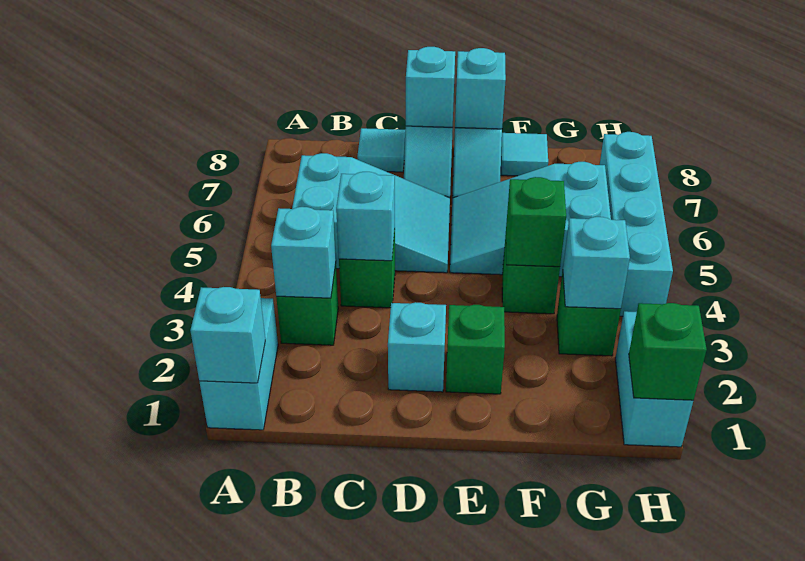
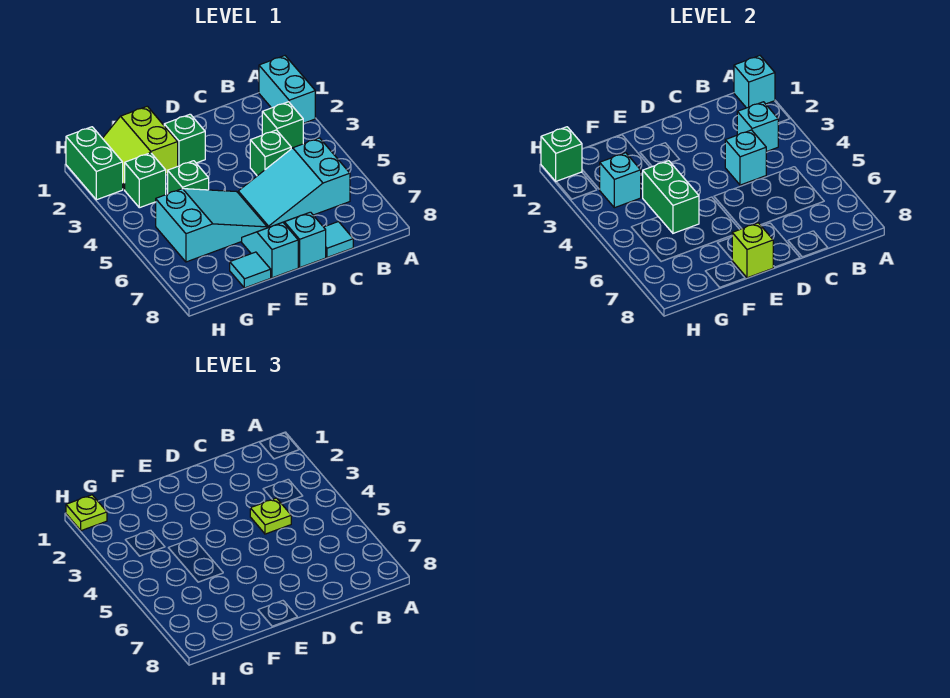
none -> lime 1x1 plate [250,498,291,534]
cyan 1x1 brick [388,302,446,392] -> none
cyan 1x1 brick [406,47,455,127] -> none
cyan 1x1 brick [455,48,506,129] -> lime 1x1 brick [732,223,773,278]
none -> lime 2x2 slope [102,106,178,190]
green 1x1 brick [506,177,566,267] -> green 1x2 brick [643,161,699,233]
cyan 1x2 brick [615,311,693,447] -> green 1x2 brick [66,127,123,200]
none -> lime 1x1 plate [66,495,107,531]
cyan 1x4 brick [600,132,673,316] -> none

